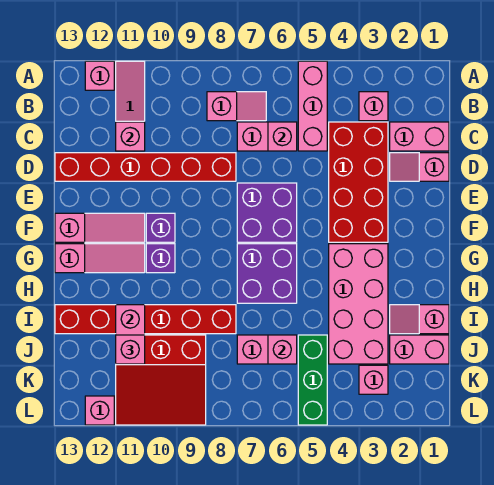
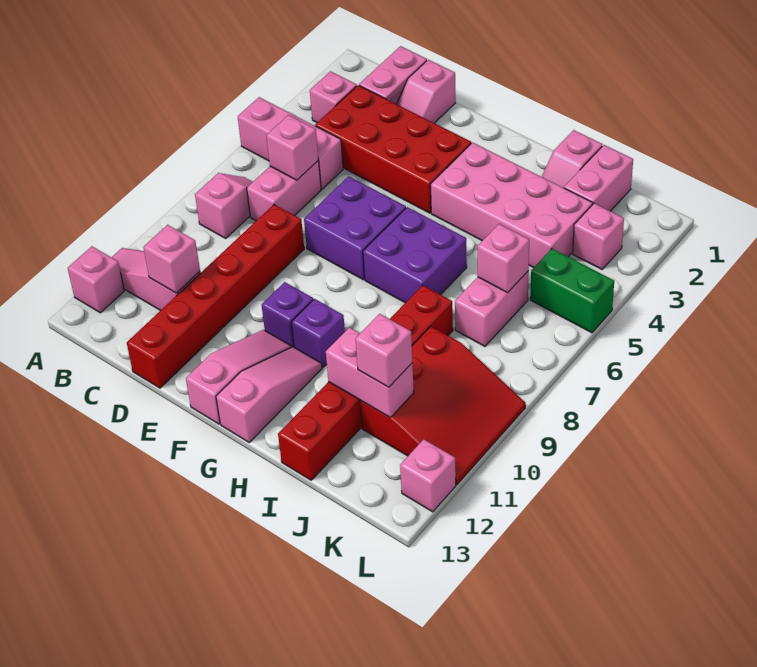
green 1x3 brick [298,335,327,425] -> green 1x2 brick [530,249,614,333]

